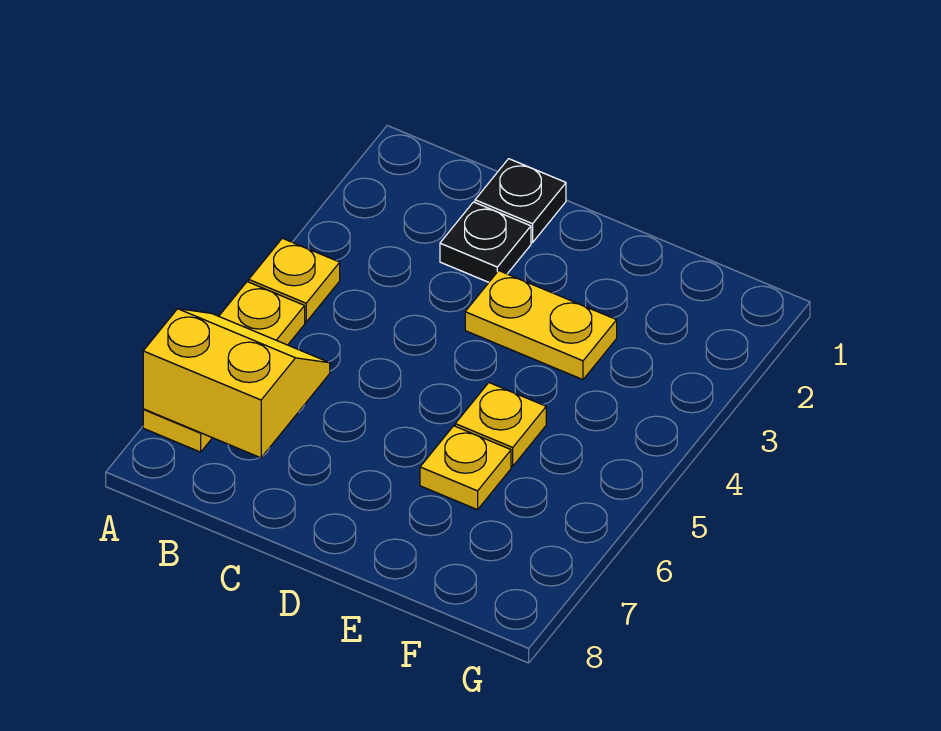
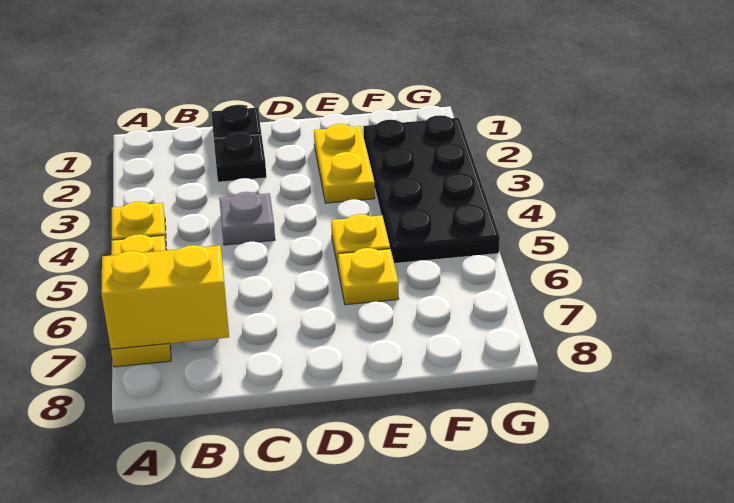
none -> grey 1x1 plate [219,192,275,245]
yellow 1x2 plate [465,271,617,380] -> yellow 1x2 plate turned to [314,124,375,203]
none -> black 2x4 plate [363,115,500,263]

